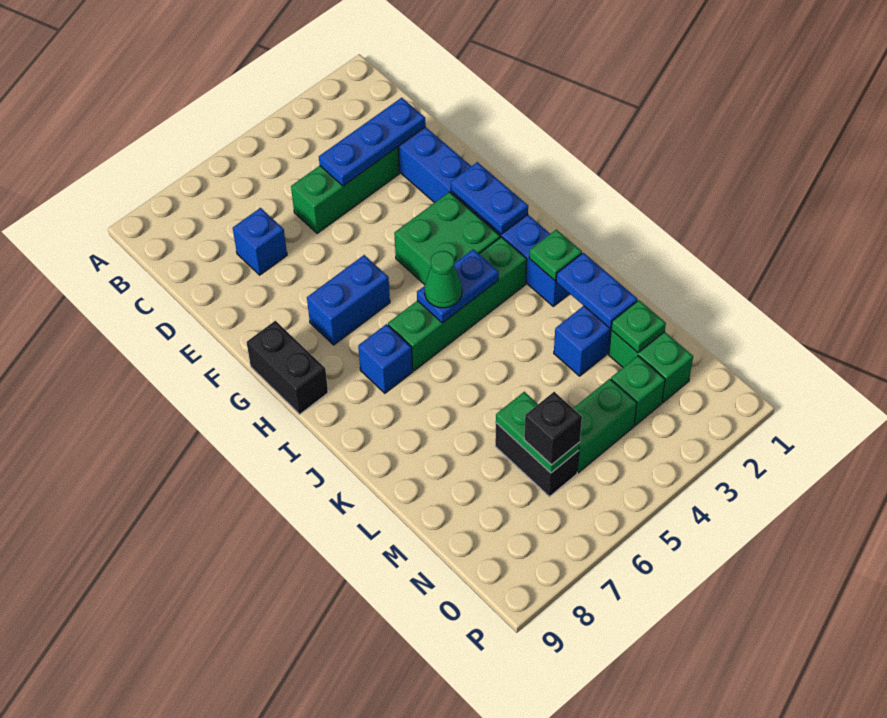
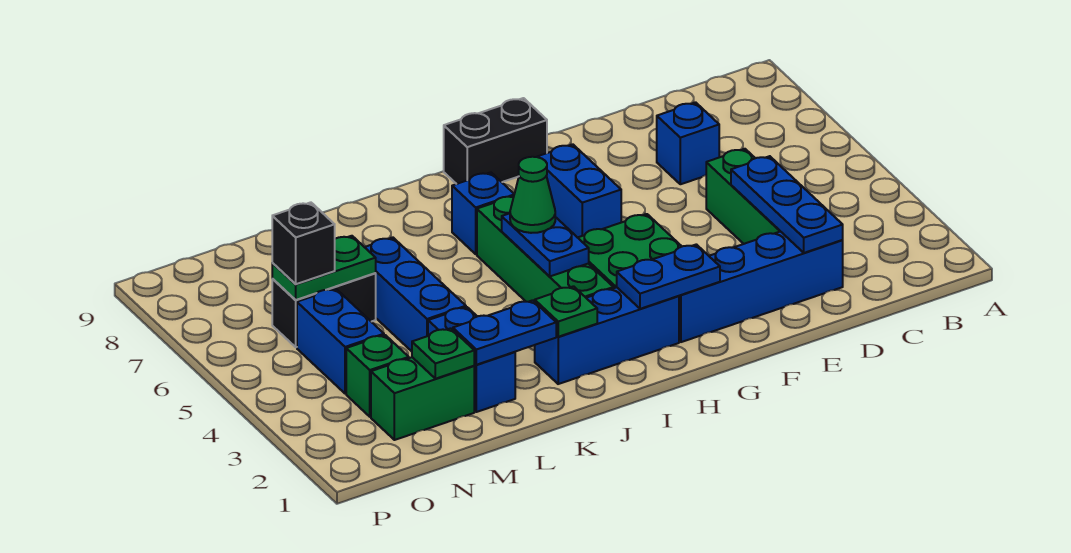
none -> blue 1x3 brick [365,238,466,351]
green 1x2 brick [573,379,637,473] -> blue 1x2 brick [297,289,384,394]

